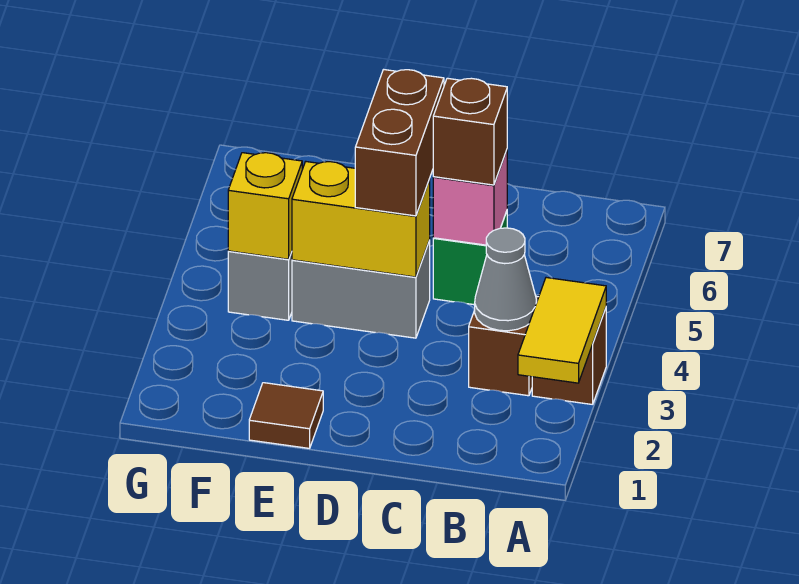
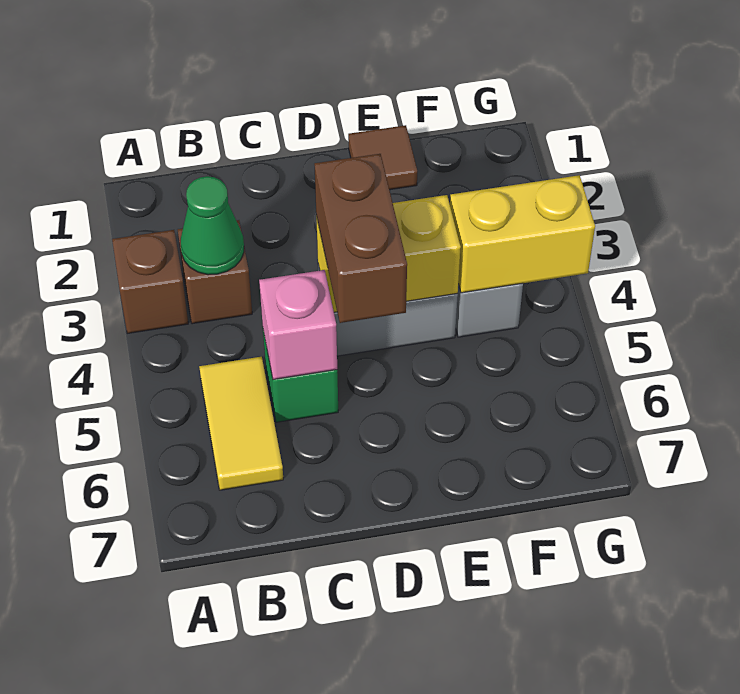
yellow 1x2 tile [518,278,606,383] -> yellow 1x2 tile moved to [199,357,283,490]
grey 1x1 cone [475,228,537,331] -> green 1x1 cone [181,176,244,275]
brown 1x1 brick [433,78,507,185] -> none
yellow 1x1 brick [228,153,302,259] -> yellow 1x2 brick [450,175,595,293]

